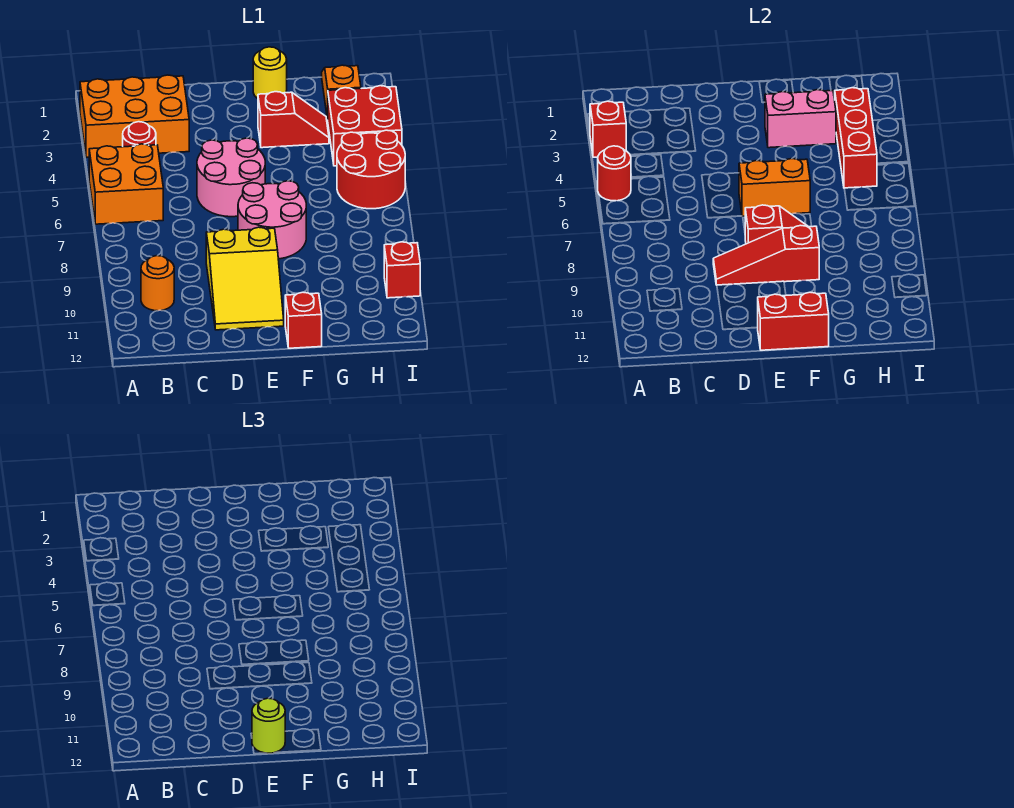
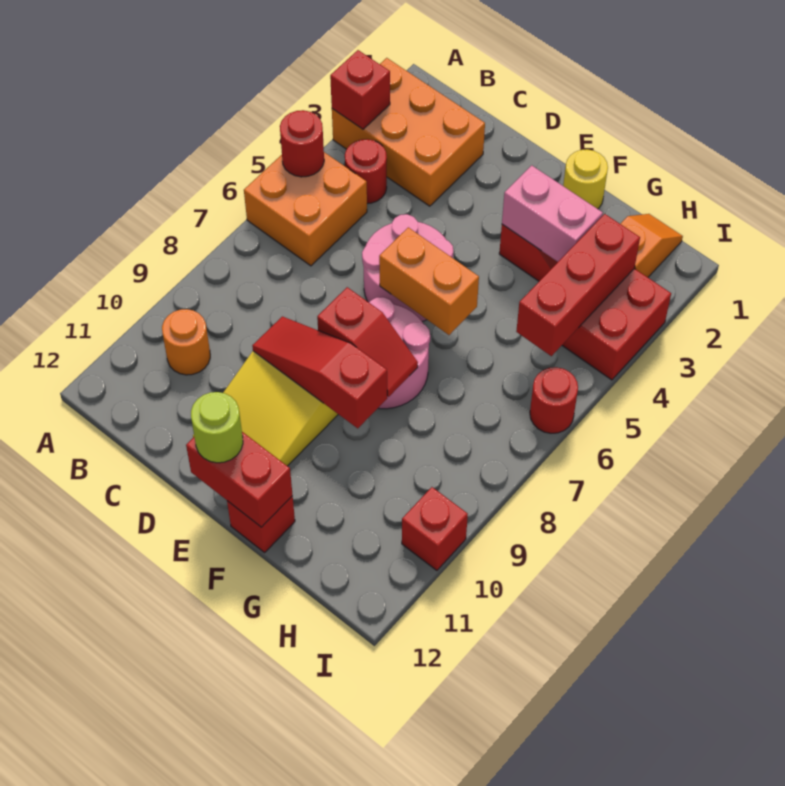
red 2x2 round brick [337,130,405,209] -> red 1x1 round brick [530,367,578,433]

